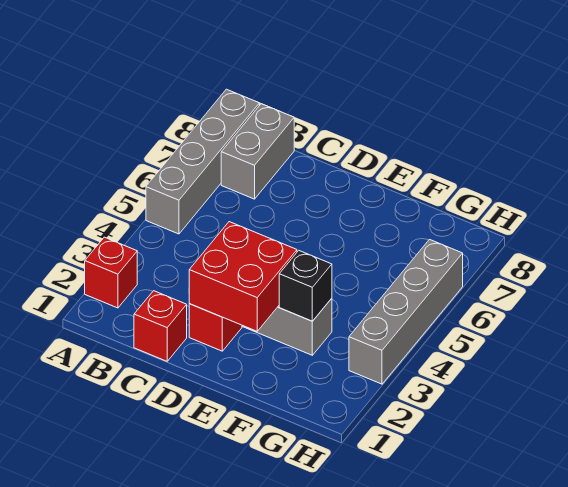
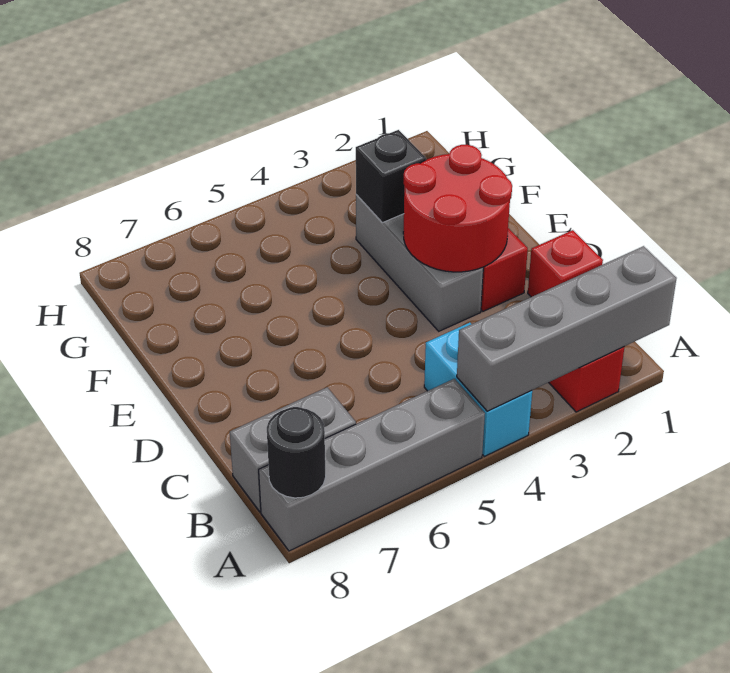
none -> cyan 1x2 brick [424,323,532,456]
none -> black 1x1 round brick [267,407,326,498]
red 2x2 brick [189,222,297,331] -> red 2x2 round brick [403,145,512,272]
grey 1x4 brick [349,240,463,384] -> grey 1x4 brick moved to [457,246,677,411]

